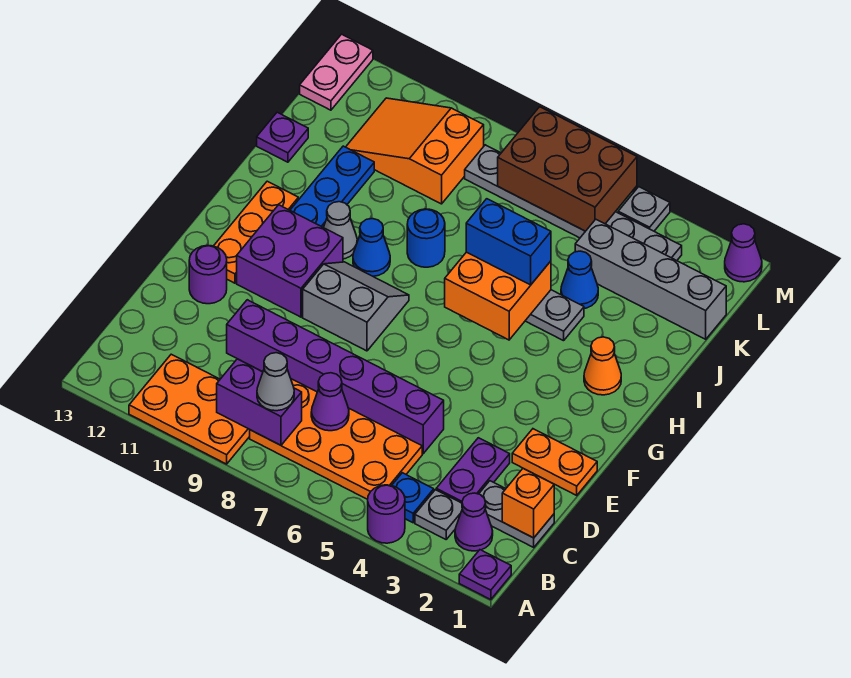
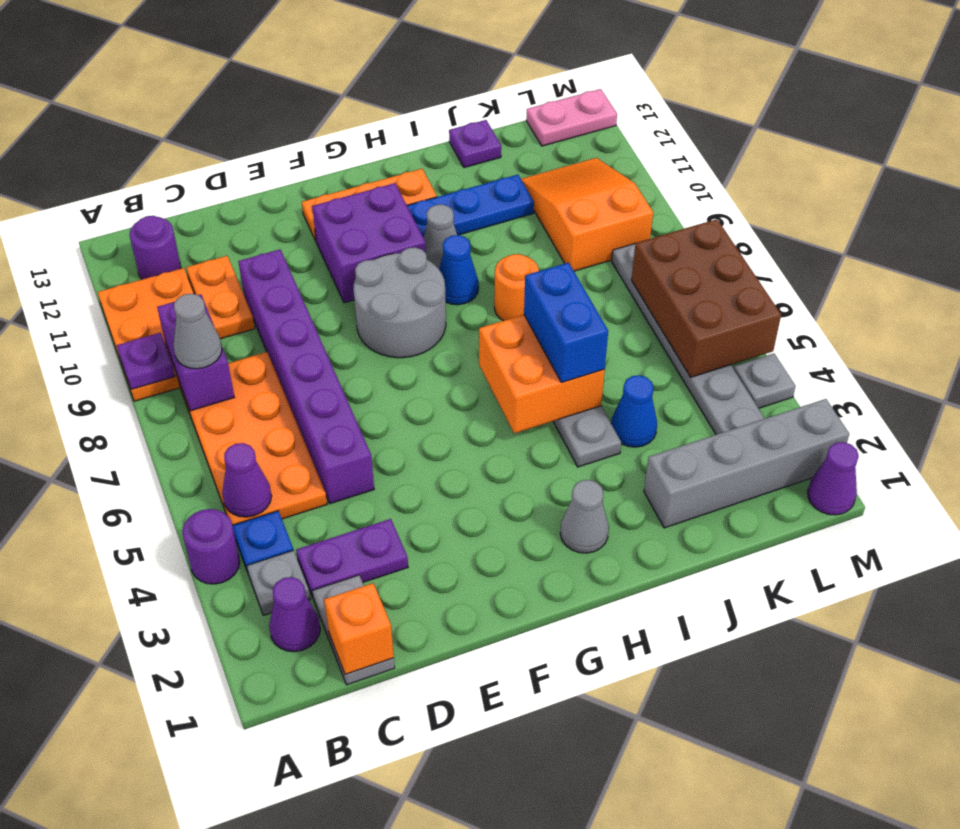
purple 1x1 plate [459,550,511,600] -> purple 1x1 plate moved to [117,333,175,389]
purple 1x1 cone [311,373,349,431] -> purple 1x1 cone moved to [222,443,272,517]
orange 1x2 plate [512,429,597,495] -> orange 1x2 plate moved to [186,256,255,339]
purple 1x1 round brick [189,245,227,304] -> purple 1x1 round brick moved to [130,216,181,279]
grey 2x2 slope [303,262,409,351] -> grey 2x2 round brick [353,247,446,358]
orange 1x1 cone [584,337,621,395] -> grey 1x1 cone [560,480,609,553]
blue 1x1 round brick [407,209,445,267] -> orange 1x1 round brick [494,254,539,321]
grey 1x4 brick [575,219,726,339] -> grey 1x4 brick turned to [644,399,849,528]

